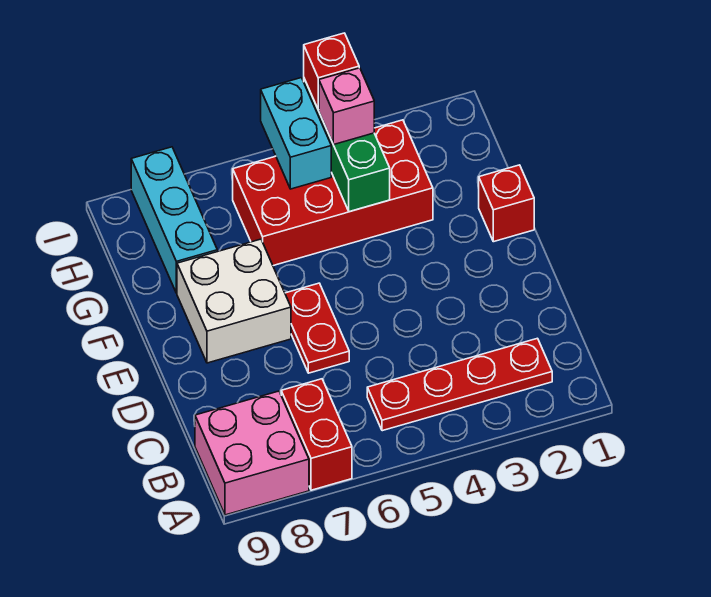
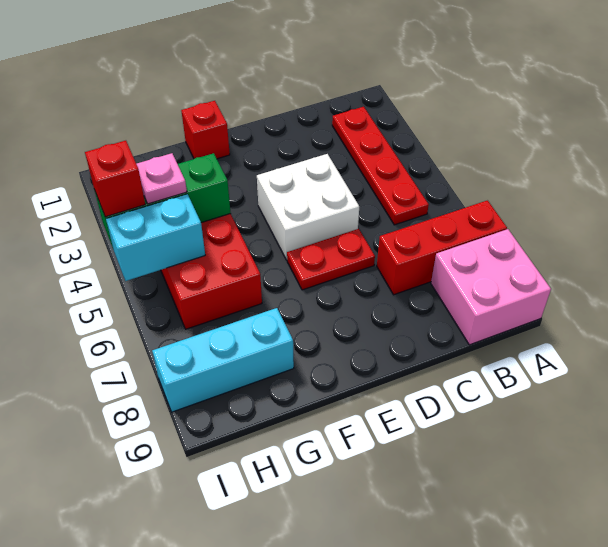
red 1x2 brick [281,379,352,490] -> red 1x3 brick [377,201,507,295]
white 2x2 brick [177,239,291,363] -> white 2x2 brick moved to [257,154,359,260]
pink 1x1 brick [319,68,374,145] -> pink 1x1 plate [137,153,187,204]

